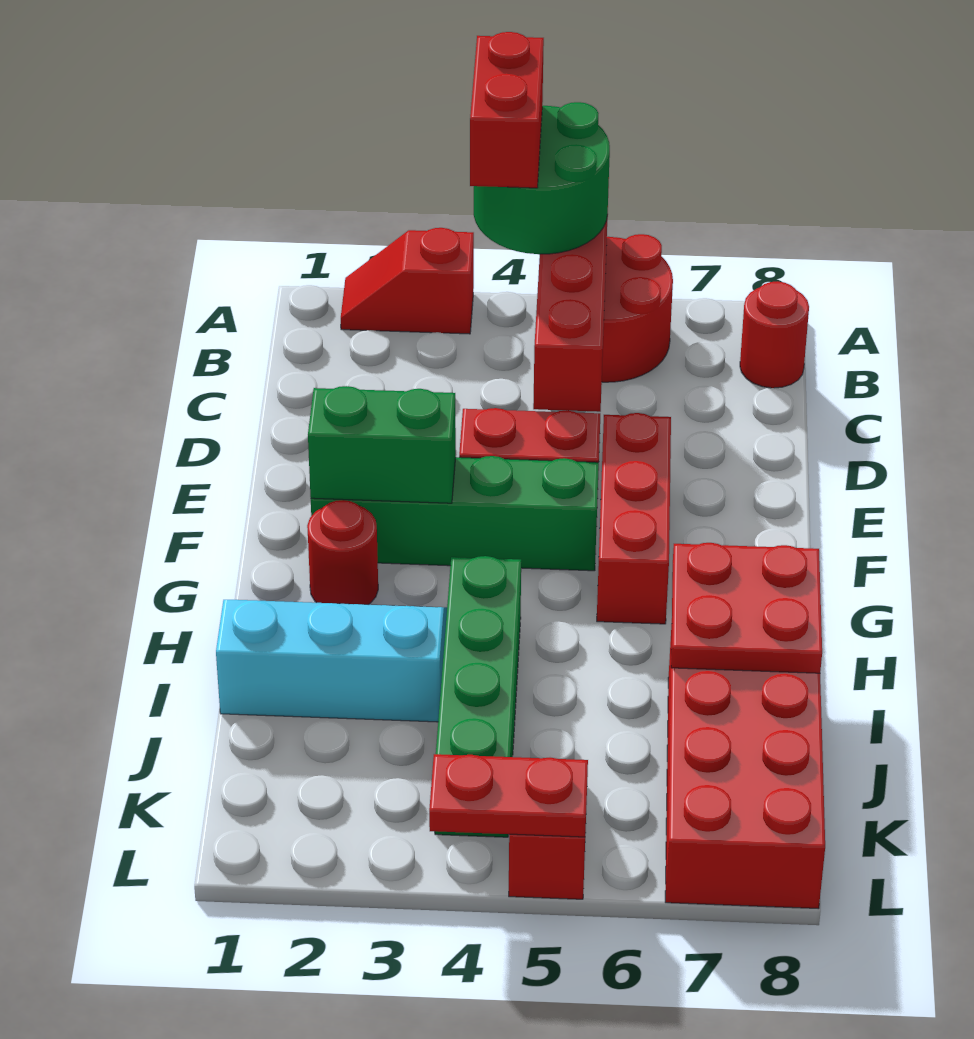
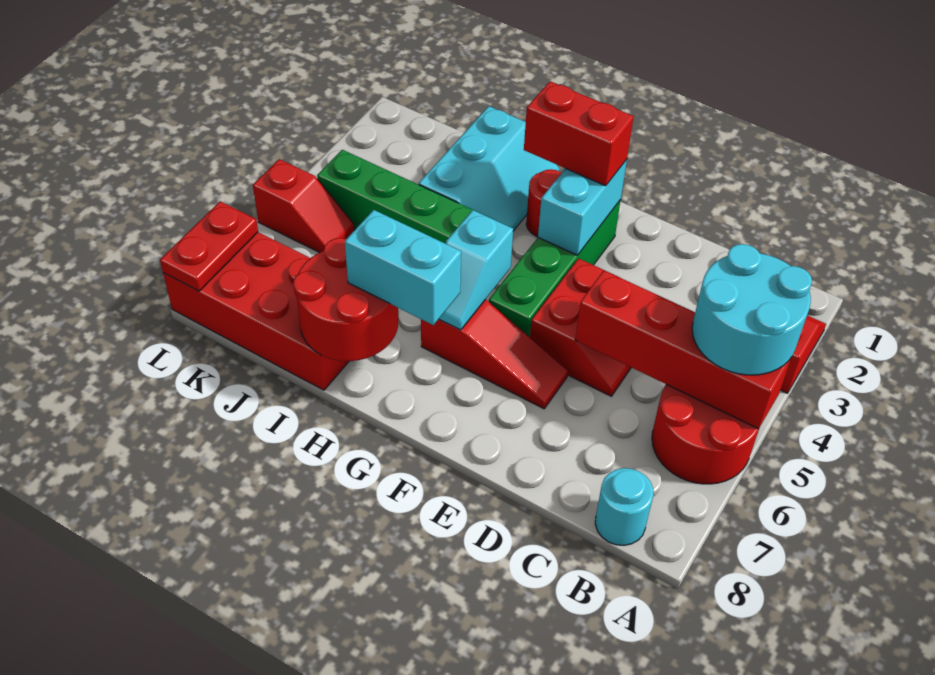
green 2x2 round brick [474,102,610,254] -> cyan 2x2 round brick [692,244,812,375]
red 1x2 brick [470,32,544,188] -> red 1x2 brick moved to [524,81,634,186]
red 1x1 round brick [740,281,809,388] -> cyan 1x1 round brick [595,468,653,545]
red 1x3 brick [597,413,671,624] -> red 1x3 slope [421,299,568,409]
green 1x2 brick [308,386,456,503] -> cyan 1x2 brick [538,159,627,255]
none -> cyan 1x2 slope [439,210,513,330]
none -> cyan 1x2 brick [345,210,461,325]
red 2x2 plate [671,543,822,673] -> red 2x2 round brick [293,238,399,361]
red 1x2 plate [429,754,588,837] -> red 1x2 plate moved to [160,201,258,291]

